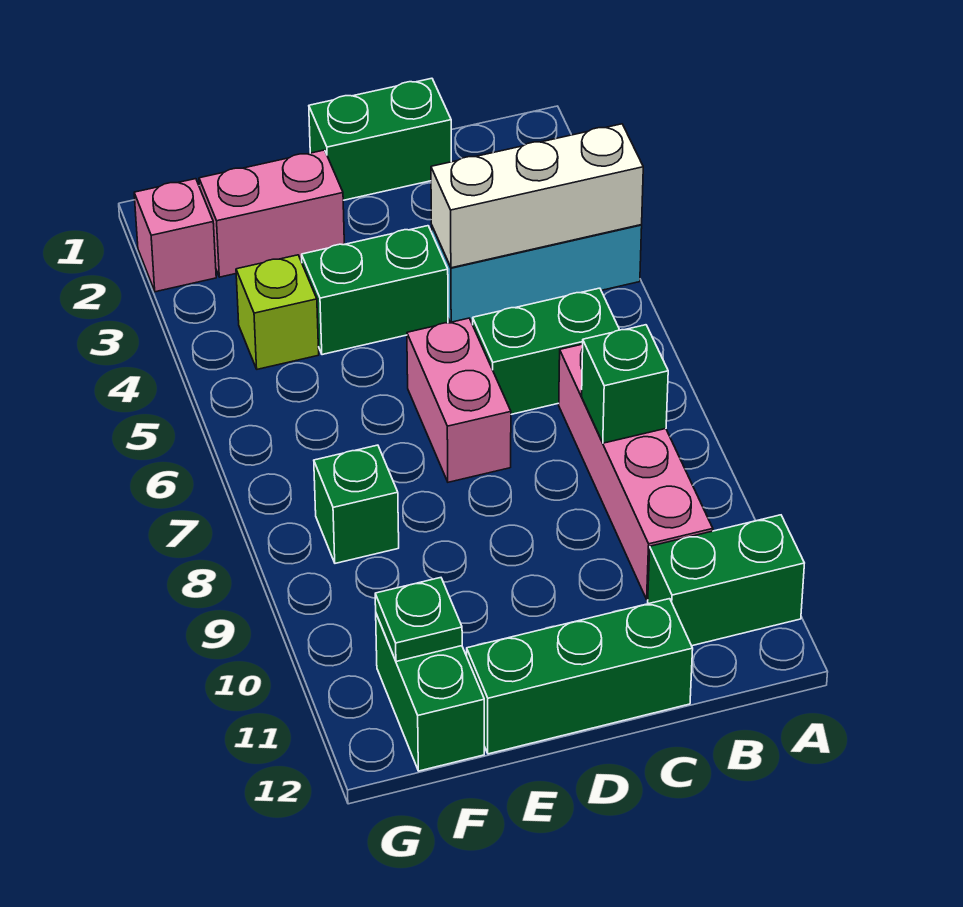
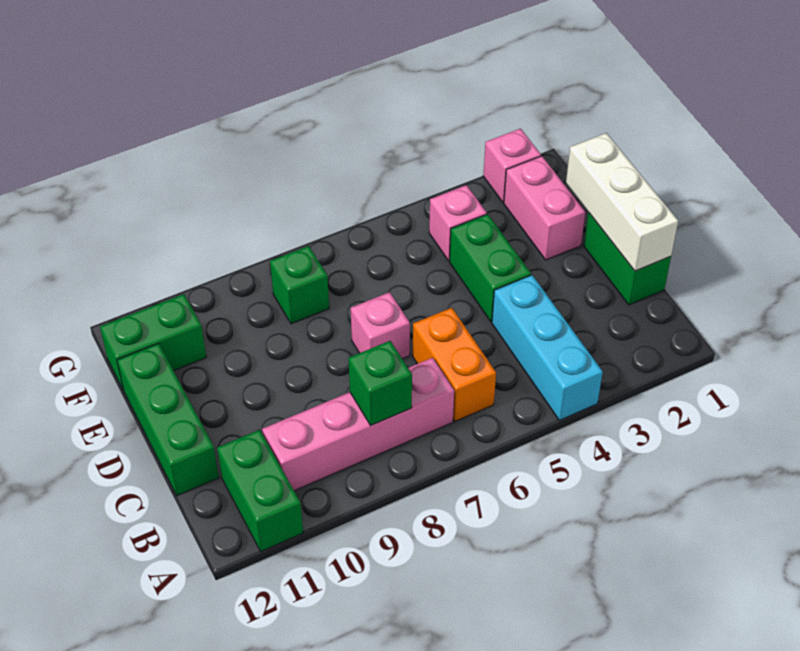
white 1x3 brick [431,124,643,268] -> white 1x3 brick moved to [566,133,678,271]
green 1x2 brick [473,288,619,414] -> orange 1x2 brick [413,308,496,421]
pink 1x2 brick [407,318,511,482] -> pink 1x1 brick [351,292,410,359]
lime 1x1 brick [236,255,319,369] -> pink 1x1 brick [429,185,487,261]
green 1x1 plate [375,578,462,662] -> none

